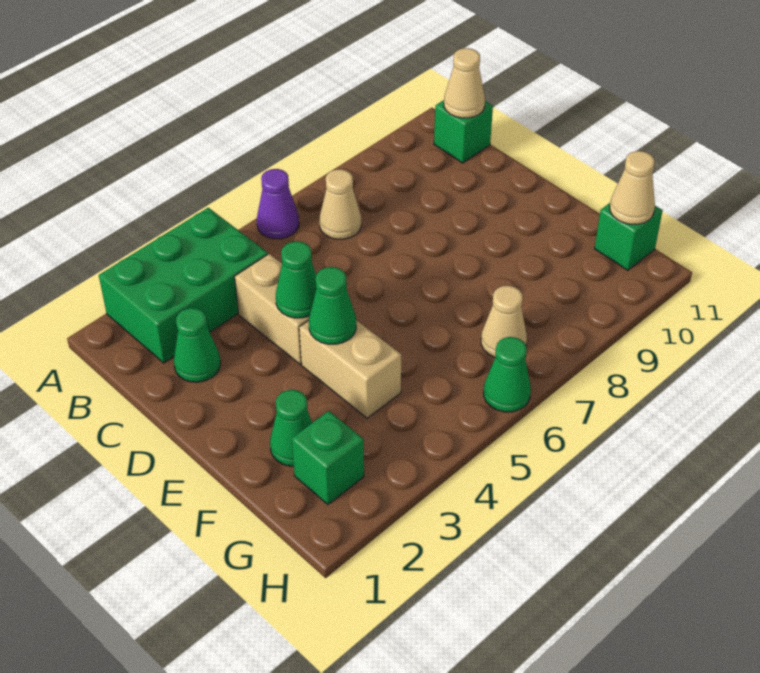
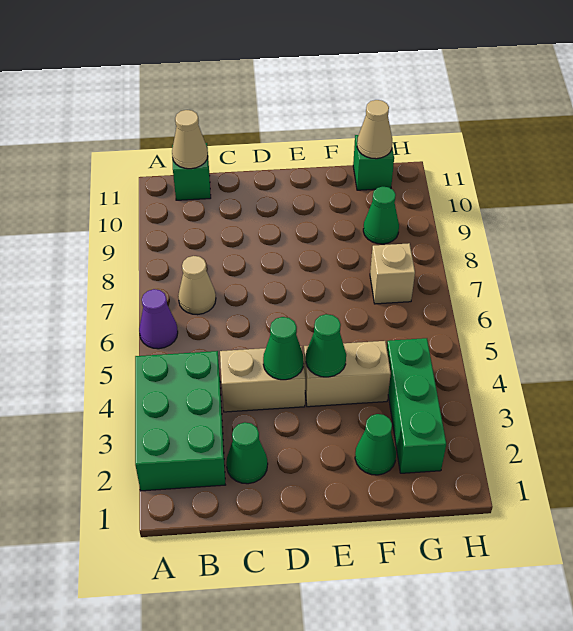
green 1x1 brick [292,411,364,505] -> green 1x3 brick [387,338,446,473]
tan 1x1 cone [481,286,527,357] -> tan 1x1 brick [370,243,415,304]
green 1x1 cone [484,337,531,412] -> green 1x1 cone moved to [363,187,399,244]

